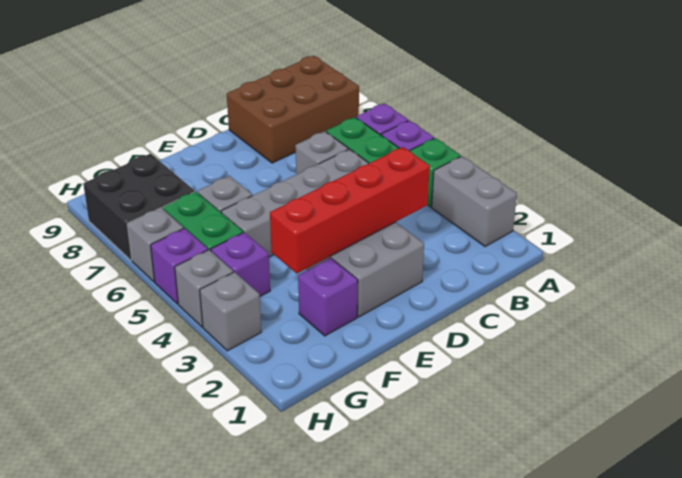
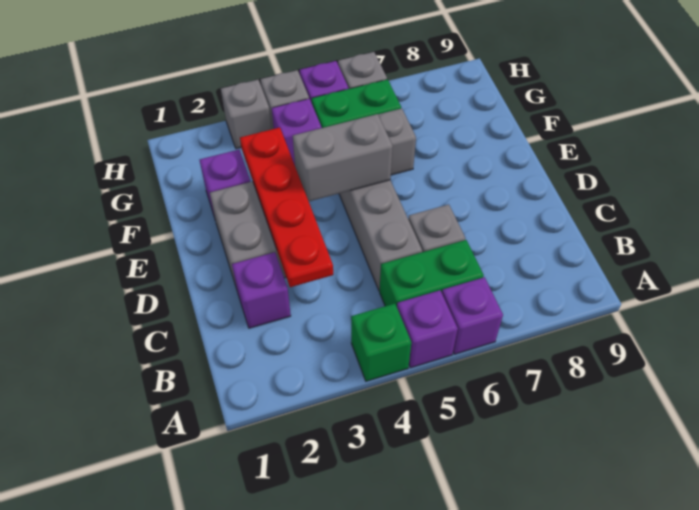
grey 1x2 brick [432,156,517,247] -> grey 1x2 brick moved to [293,114,393,201]
brown 2x3 brick [227,56,359,163] -> none
none -> purple 1x1 brick [232,252,291,328]
red 1x4 brick [270,147,430,273] -> red 1x4 plate [240,128,333,287]
black 2x2 brick [83,154,195,260] -> none

